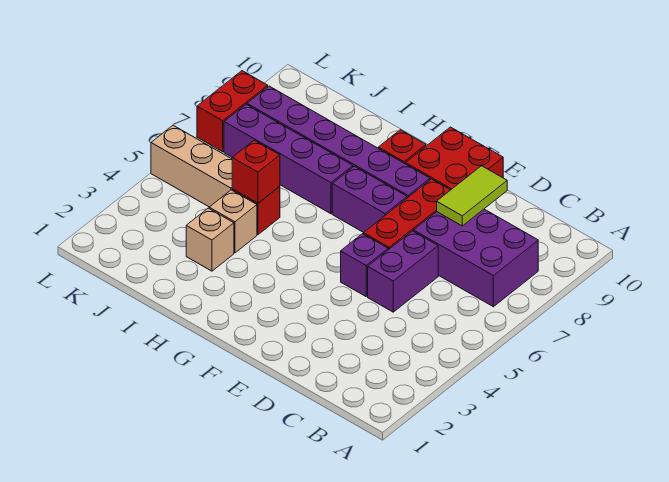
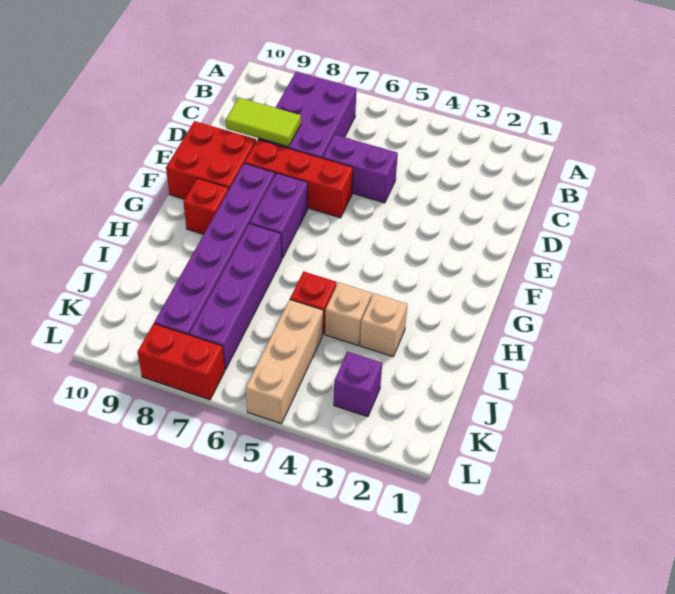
purple 1x1 brick [341,234,388,296] -> purple 1x1 brick moved to [334,352,382,417]
red 1x1 brick [232,140,280,203] -> none

